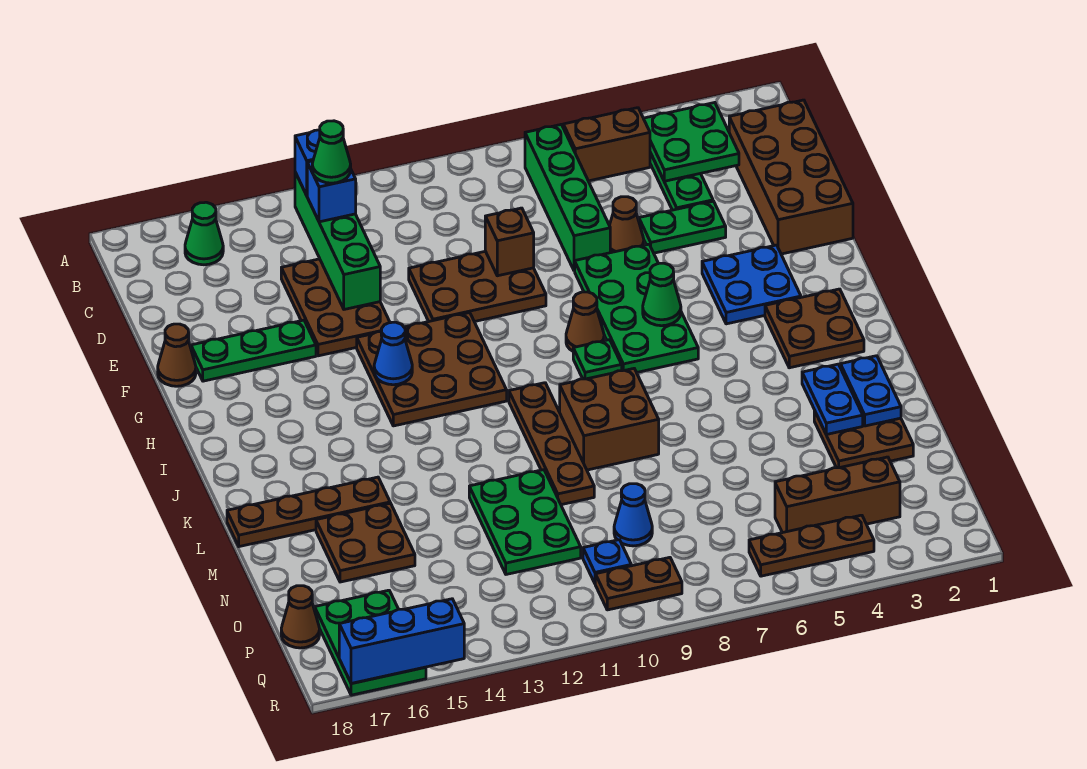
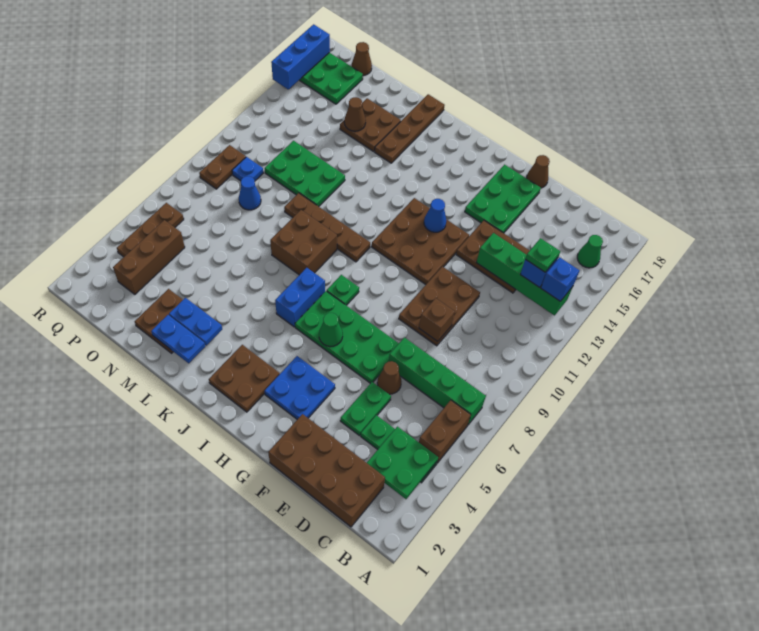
green 1x1 cone [312,121,351,183] -> green 1x1 plate [525,238,560,272]
green 1x3 plate [191,320,316,381] -> green 2x3 plate [465,165,541,233]
brown 1x1 cone [566,292,604,351] -> brown 1x1 cone moved to [344,97,366,131]
none -> blue 1x2 brick [275,268,325,327]

